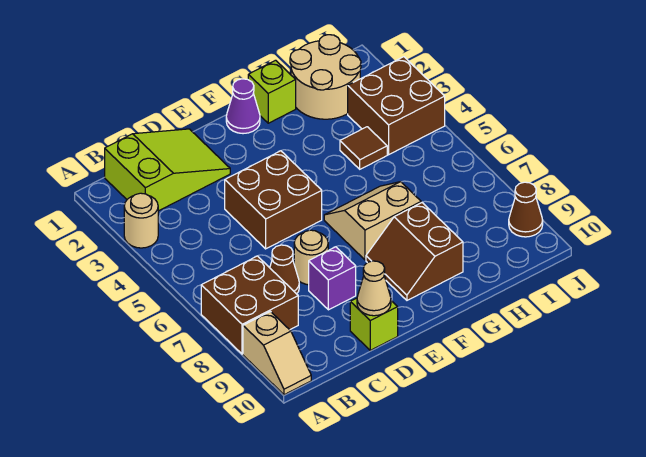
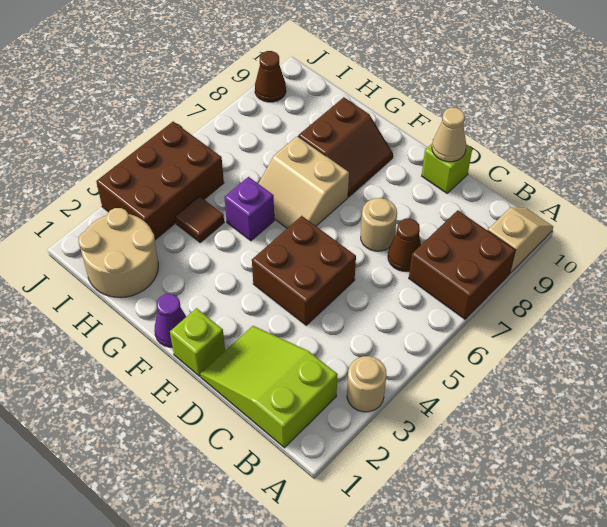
purple 1x1 brick [309,247,356,310] -> purple 1x1 brick moved to [224,177,274,241]
lime 1x1 brick [248,60,296,123] -> lime 1x1 brick moved to [170,308,225,376]
brown 2x2 brick [348,57,445,155] -> brown 2x3 brick [96,122,224,240]

